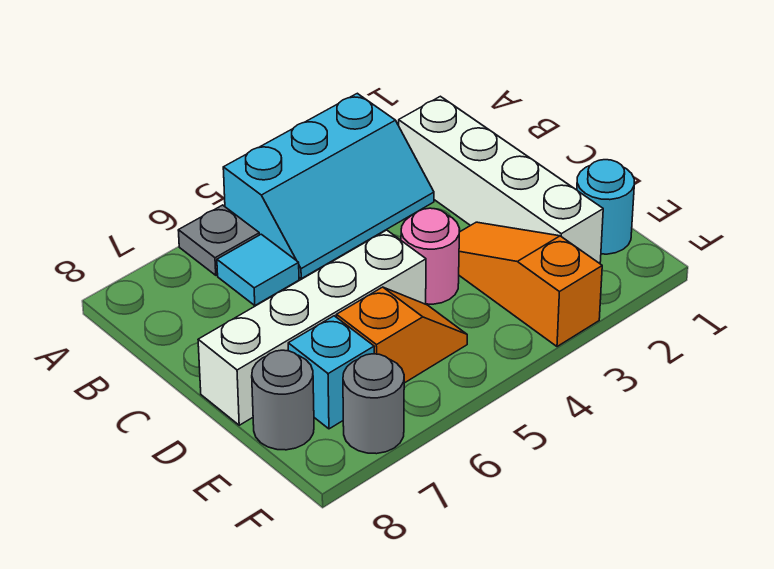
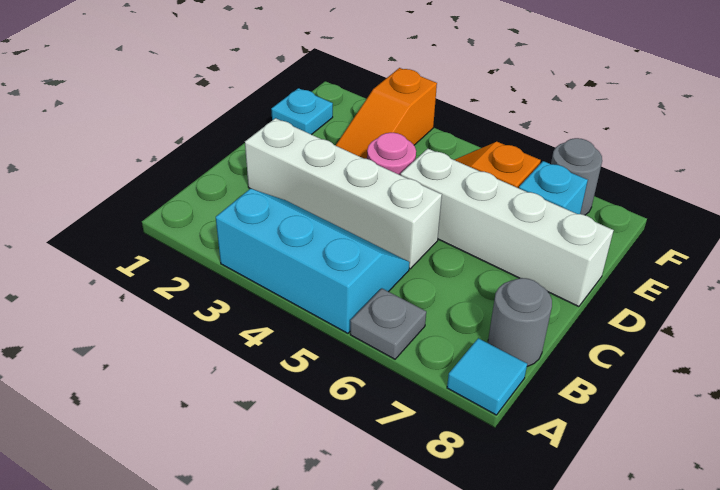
white 1x4 brick [399,96,603,263] -> white 1x4 brick turned to [245,118,442,269]
cyan 1x1 tile [217,234,299,305] -> cyan 1x1 tile moved to [447,338,527,415]
cyan 1x1 round brick [577,160,634,254] -> cyan 1x1 plate [271,88,333,135]
grey 1x1 round brick [252,350,314,450] -> grey 1x1 round brick moved to [488,278,552,367]

